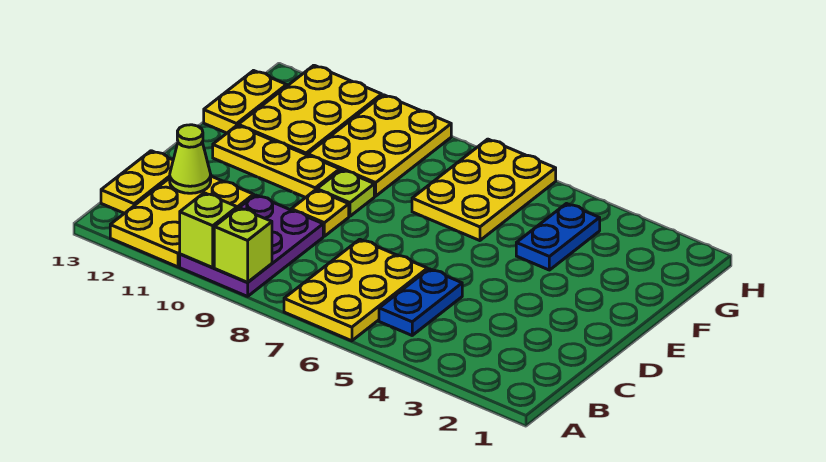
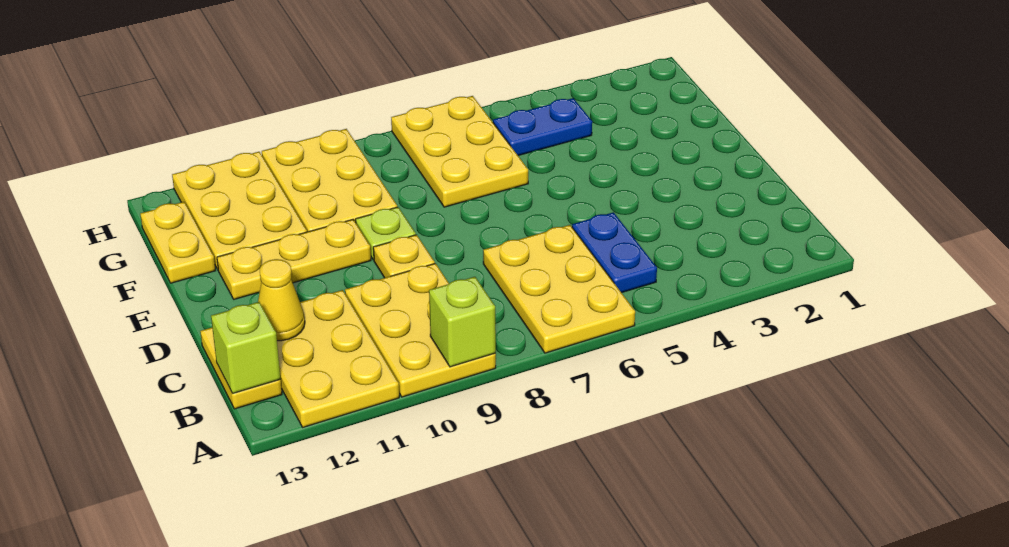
purple 2x3 plate [180,195,323,296] -> yellow 2x3 plate [345,263,496,397]
lime 1x1 brick [180,193,237,267] -> lime 1x1 brick moved to [211,302,281,393]
lime 1x1 cone [170,125,211,193] -> yellow 1x1 cone [258,259,305,341]
blue 1x2 plate [516,204,600,270] -> blue 1x2 plate turned to [493,98,592,155]

